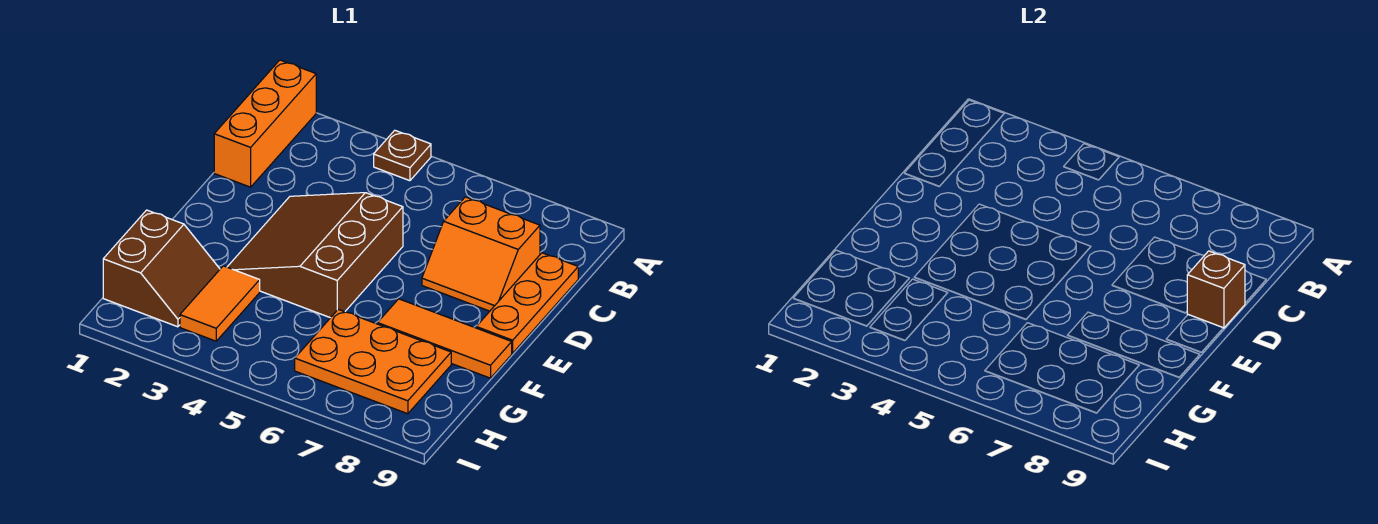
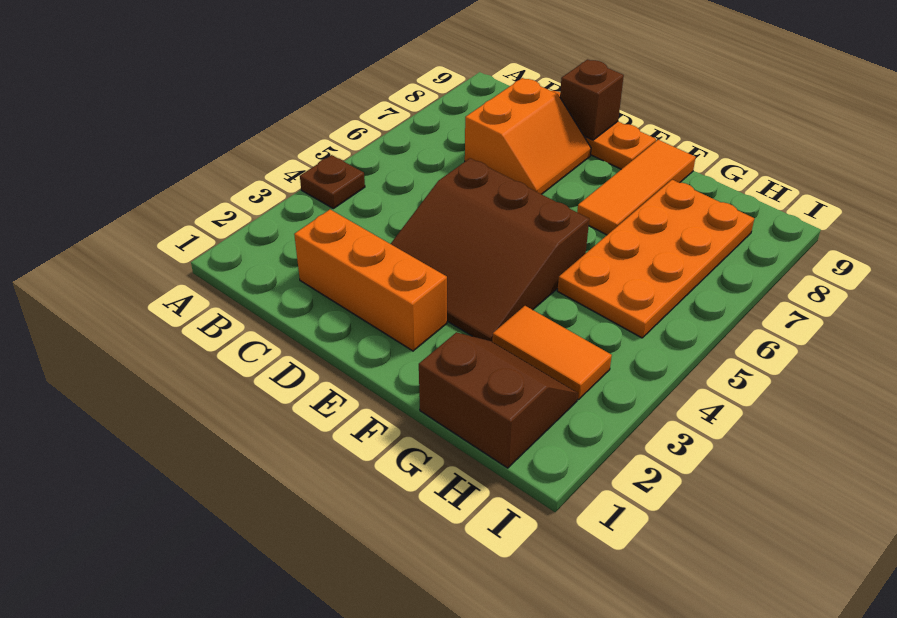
orange 1x3 brick [214,60,316,187] -> orange 1x3 brick moved to [294,210,447,351]
orange 2x3 plate [295,309,451,414] -> orange 2x4 plate [558,180,754,338]

